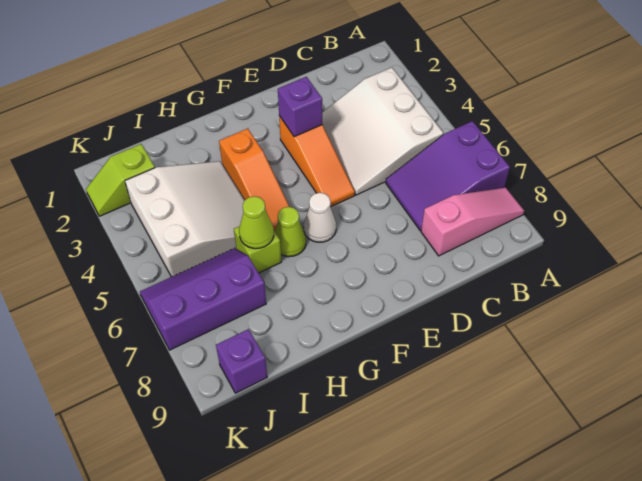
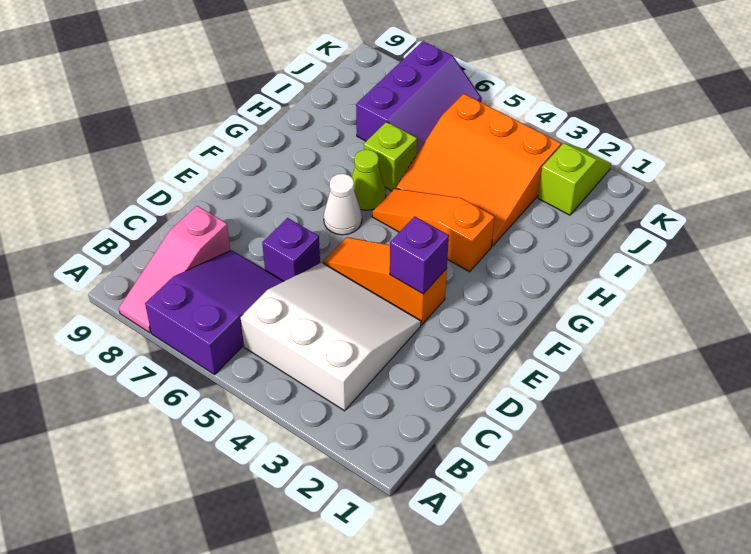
white 3x3 slope [125,161,245,277] -> orange 3x3 slope [396,94,561,246]
lime 1x1 cone [239,196,274,249] -> none
purple 1x1 brick [216,329,267,393] -> purple 1x1 brick moved to [262,218,320,281]

